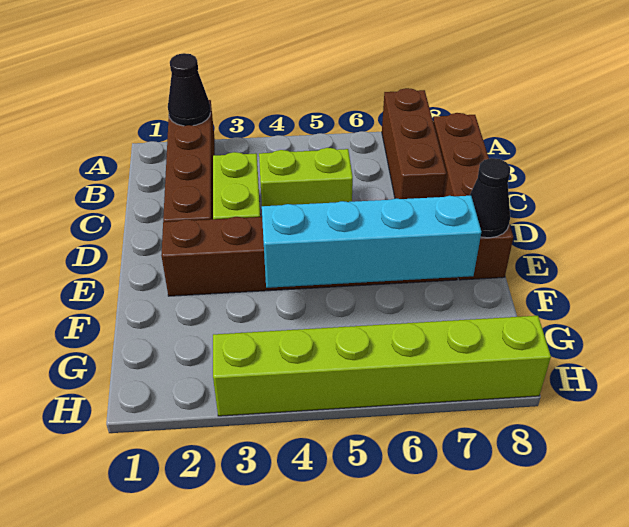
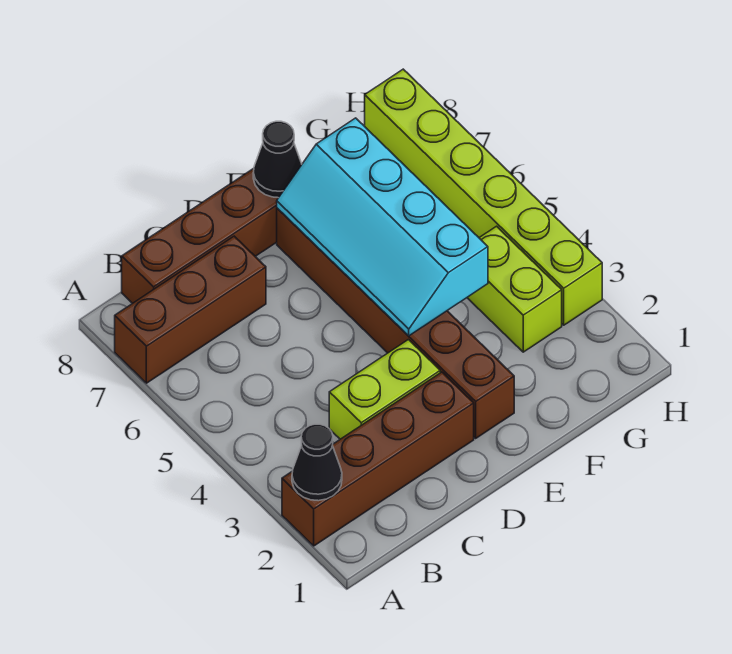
lime 1x2 brick [259,148,353,206] -> lime 1x2 brick moved to [467,226,562,352]

